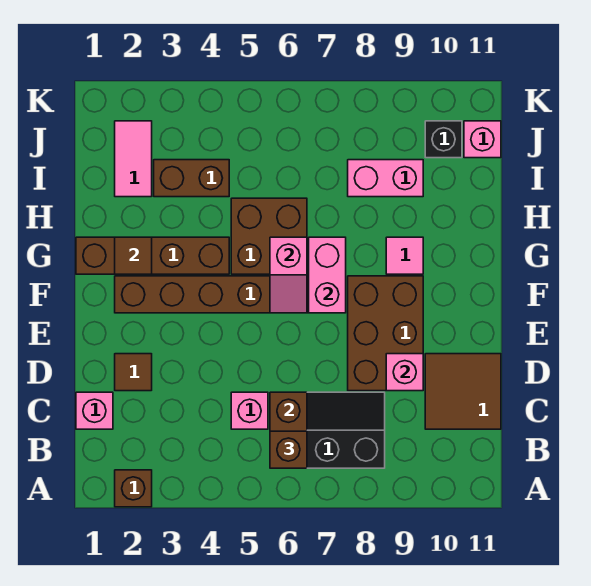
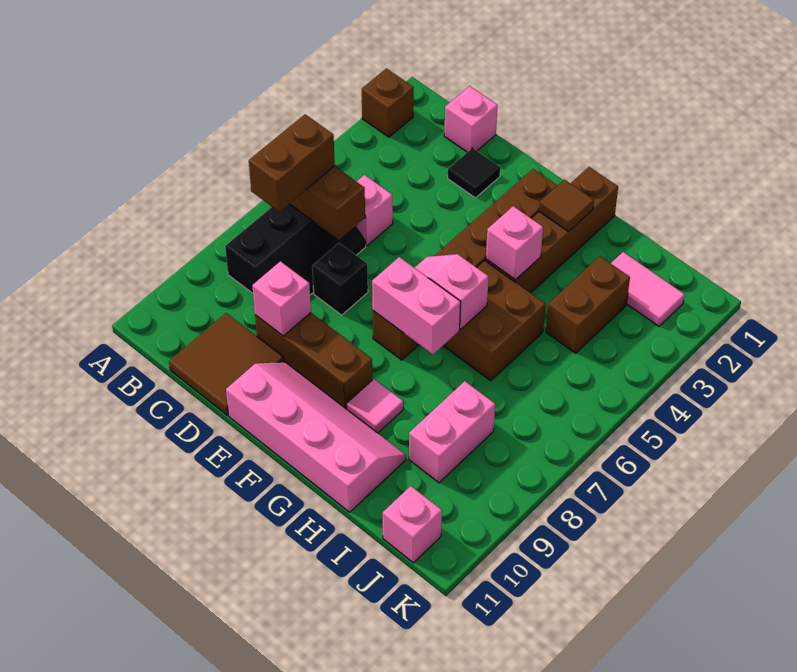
brown 1x1 brick [270,431,307,468] -> brown 1x2 brick [249,114,335,212]
brown 1x1 tile [115,354,152,391] -> black 1x1 tile [448,148,500,198]
brown 2x3 brick [348,276,423,391] -> brown 1x3 brick [255,313,372,409]
none -> pink 2x4 slope [226,362,406,512]
none -> pink 1x1 brick [486,206,543,280]
black 1x1 brick [425,121,462,158] -> black 1x1 brick moved to [312,243,368,315]

